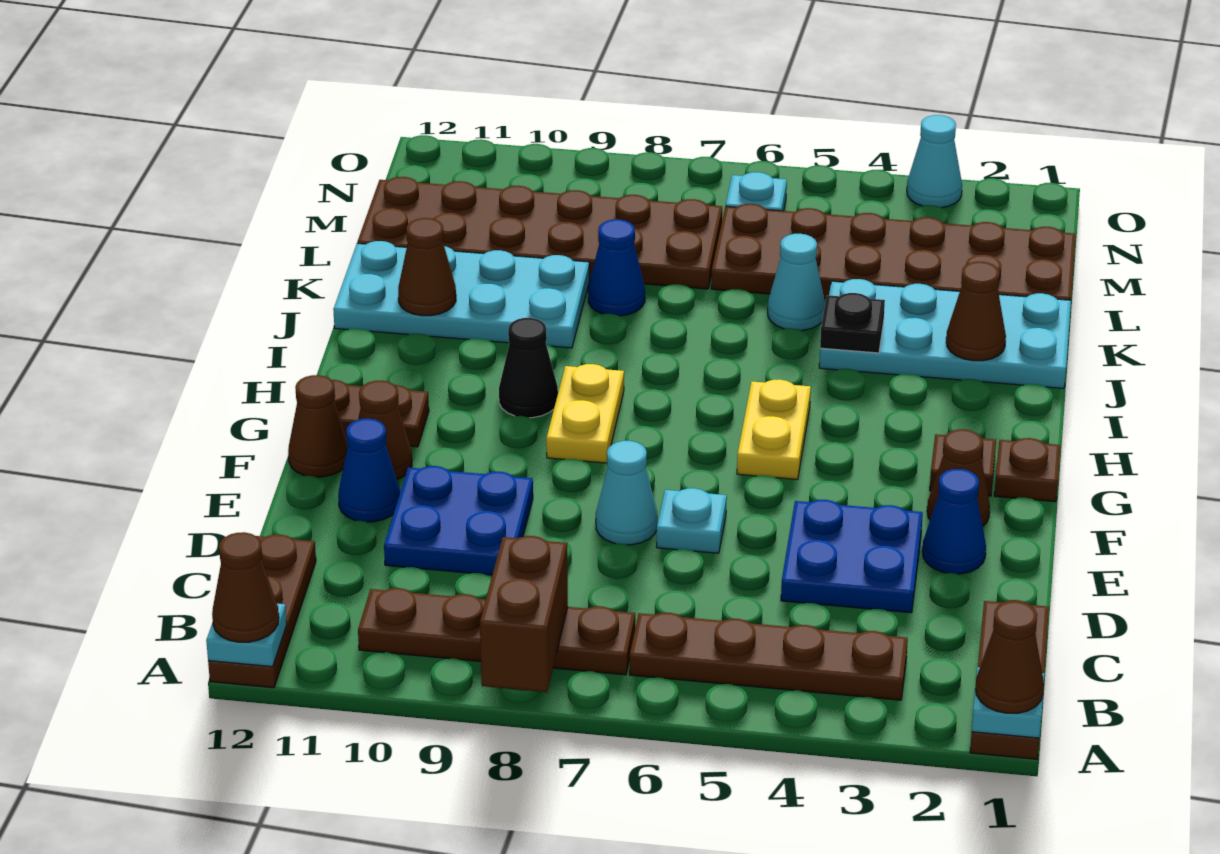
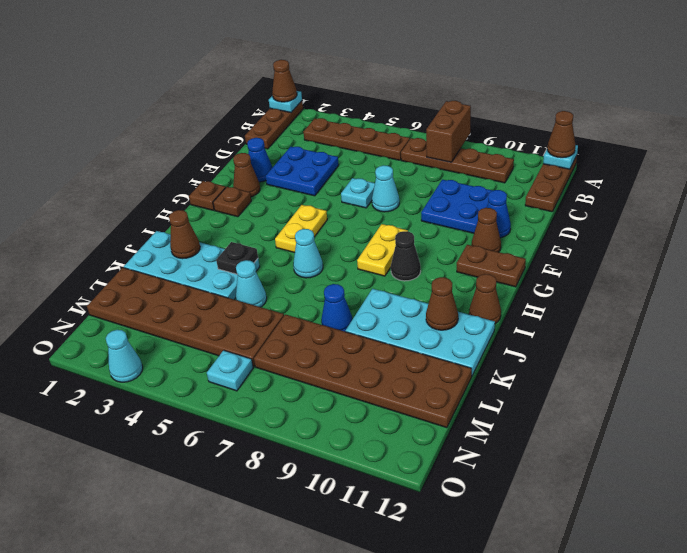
brown 1x1 cone [288,375,348,477] -> brown 1x1 cone moved to [469,274,501,324]
none -> cyan 1x1 cone [293,229,323,278]

